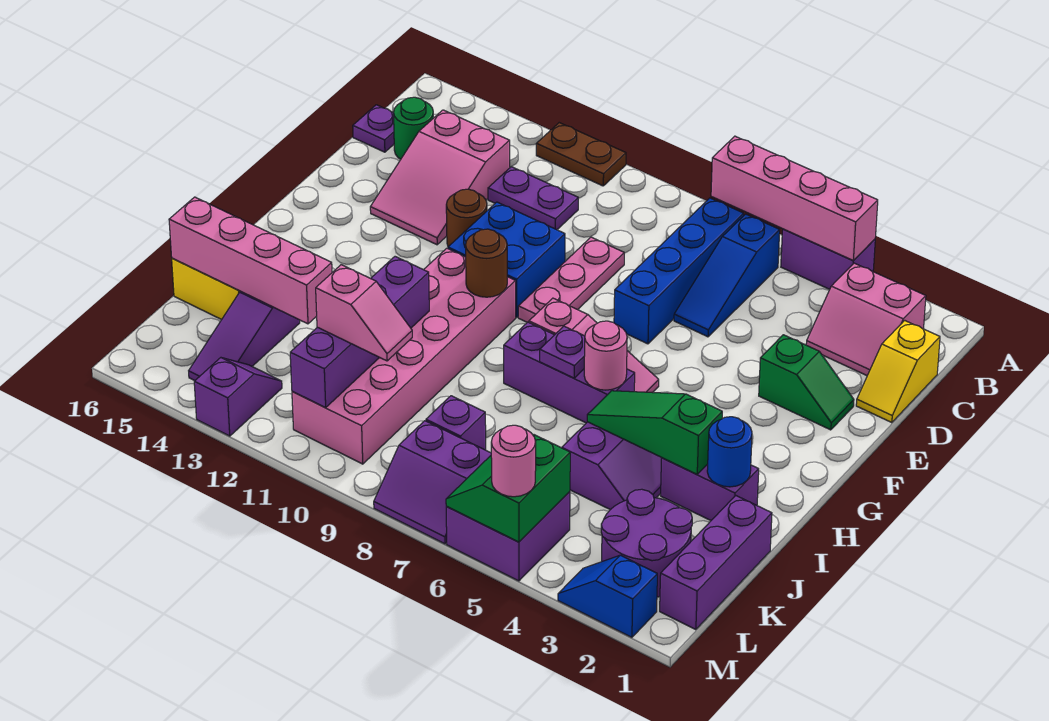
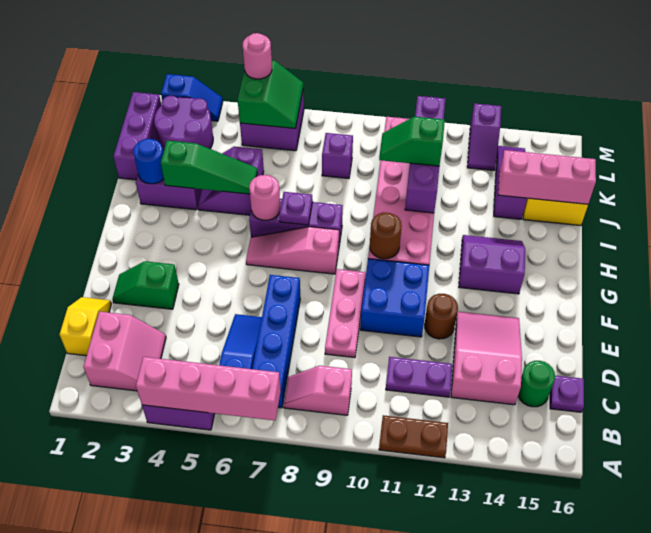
pink 2x2 slope [806,263,926,376] -> pink 2x2 slope turned to [84,311,166,391]
none -> green 1x2 slope [379,117,445,166]
pink 1x4 brick [169,197,332,324] -> pink 1x3 brick [498,150,596,204]
pink 1x2 slope [316,265,412,361] -> pink 1x2 slope moved to [284,366,352,415]
purple 2x2 slope [374,421,491,544] -> purple 2x2 slope moved to [459,235,525,294]

